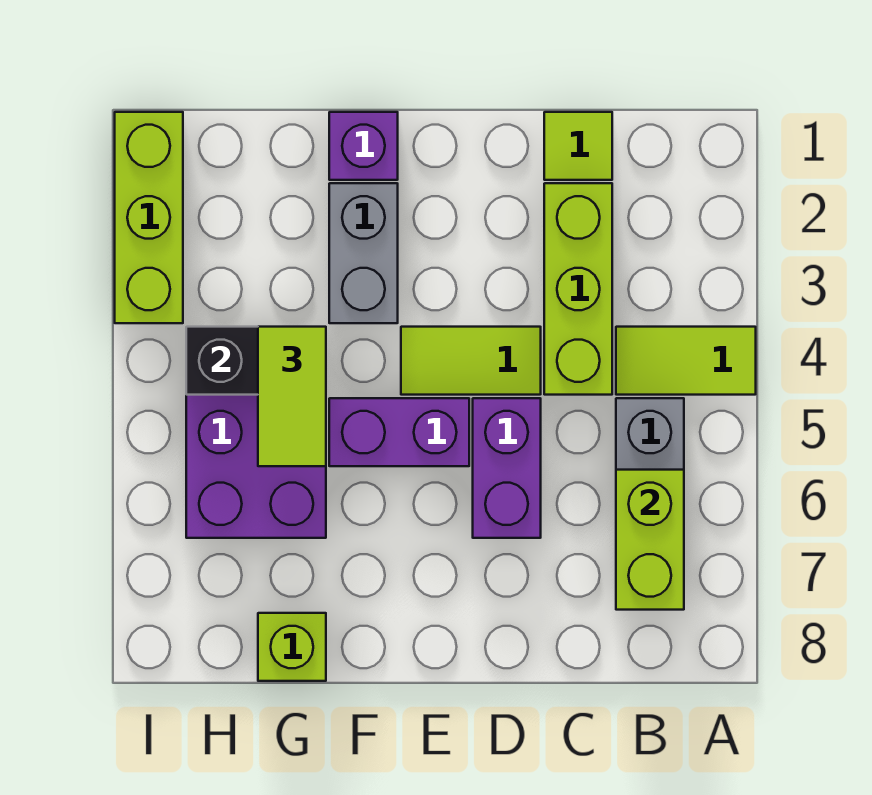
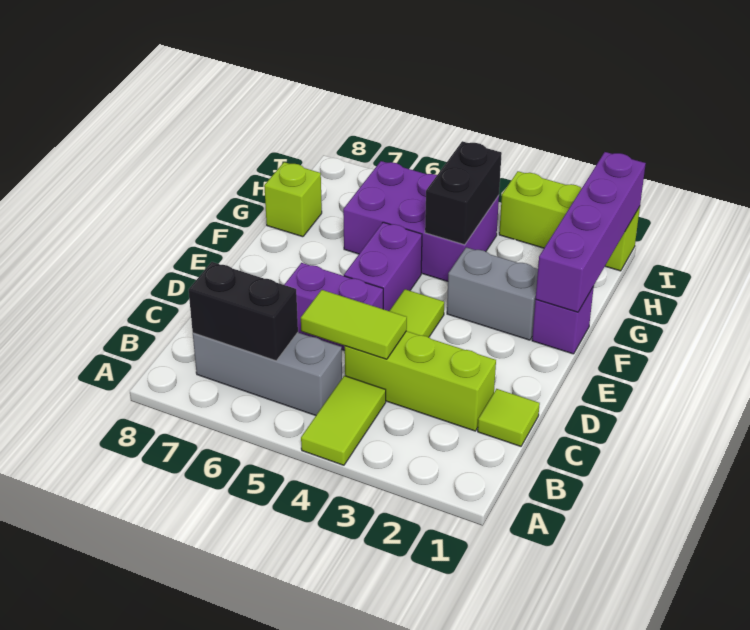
lime 1x2 brick [616,470,684,610] -> black 1x2 brick [189,262,298,361]
none -> purple 1x4 brick [536,152,646,312]
lime 1x2 tile [258,327,326,466] -> lime 1x2 tile moved to [301,290,407,359]

